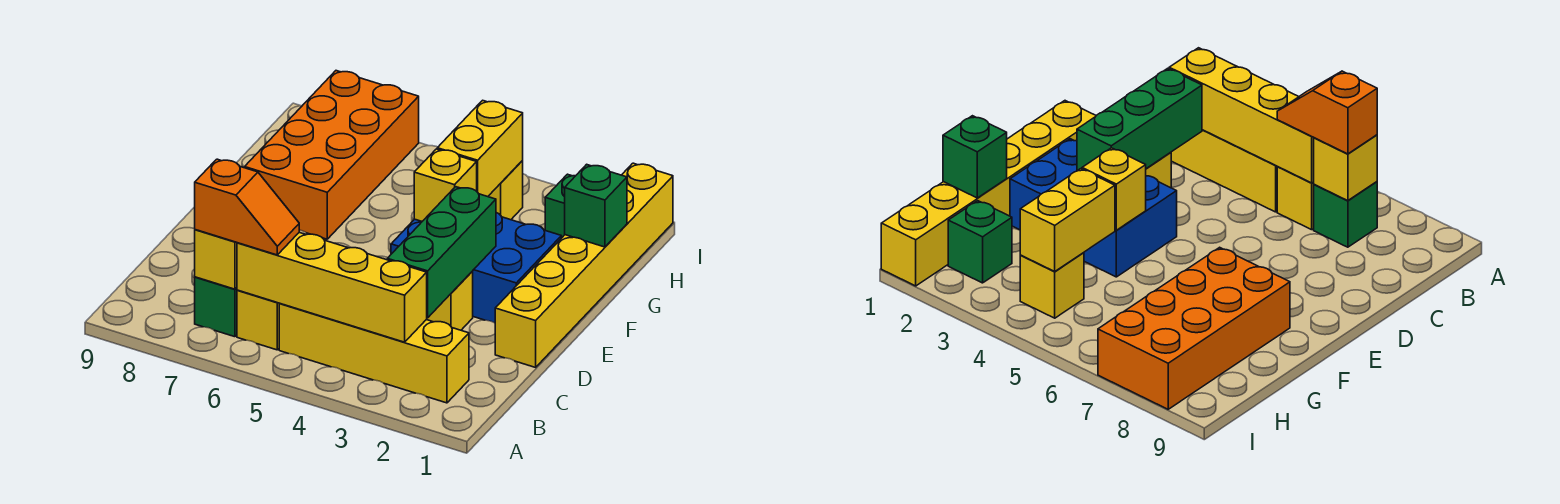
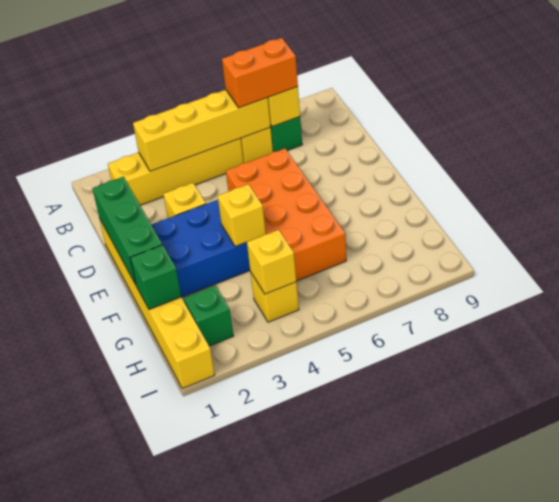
orange 1x2 slope [195,159,299,255] -> orange 1x2 brick [222,38,298,108]
green 1x3 brick [387,187,496,318] -> green 1x3 brick moved to [92,177,162,285]
orange 2x4 brick [245,71,419,239] -> orange 2x4 brick moved to [226,149,346,281]
yellow 1x2 brick [437,100,523,197] -> yellow 1x1 brick [247,230,296,294]

